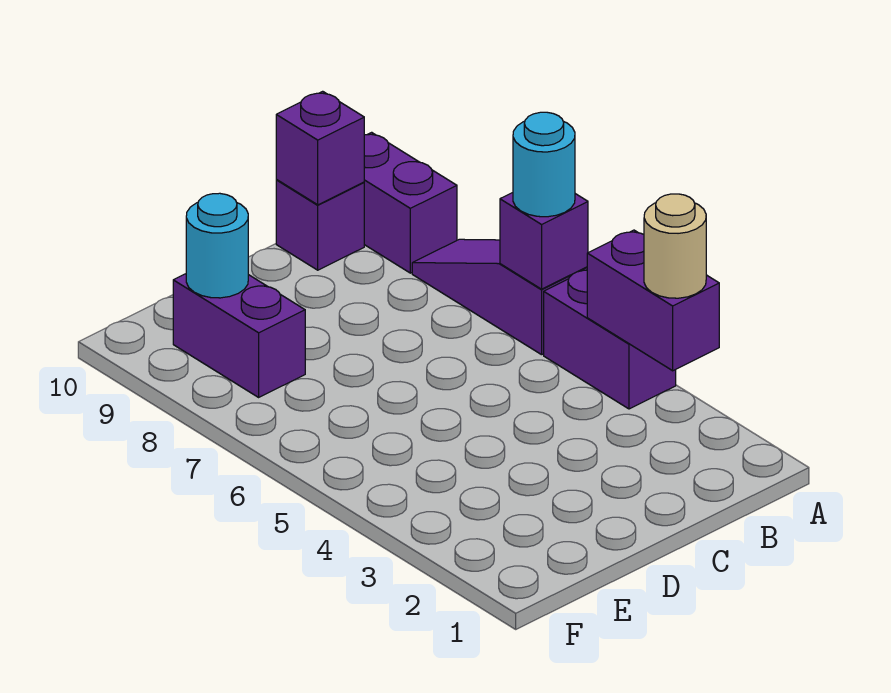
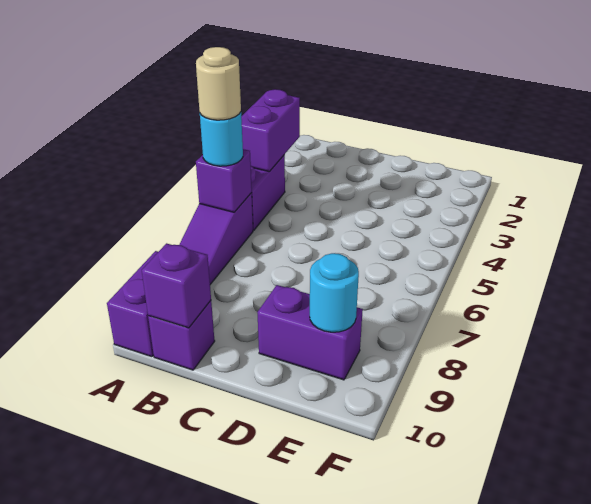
tan 1x1 round brick [644,194,706,298] -> tan 1x1 round brick moved to [196,47,241,120]
purple 1x2 brick [173,274,305,397] -> purple 1x2 brick turned to [257,285,363,380]

